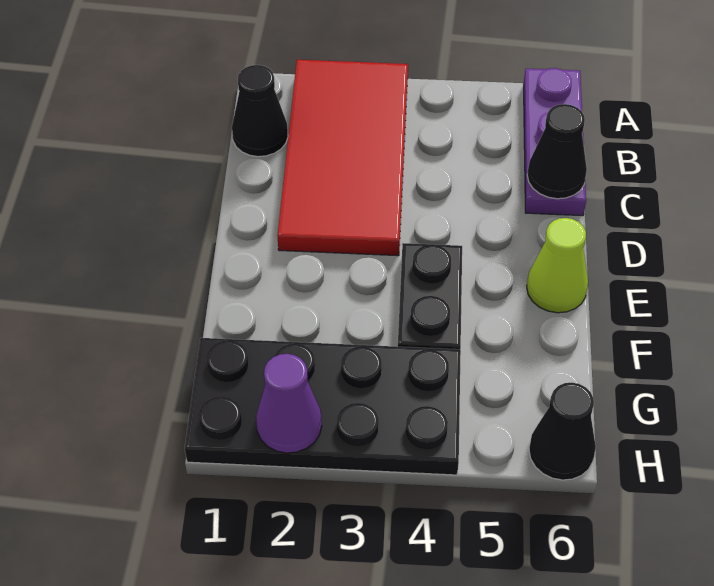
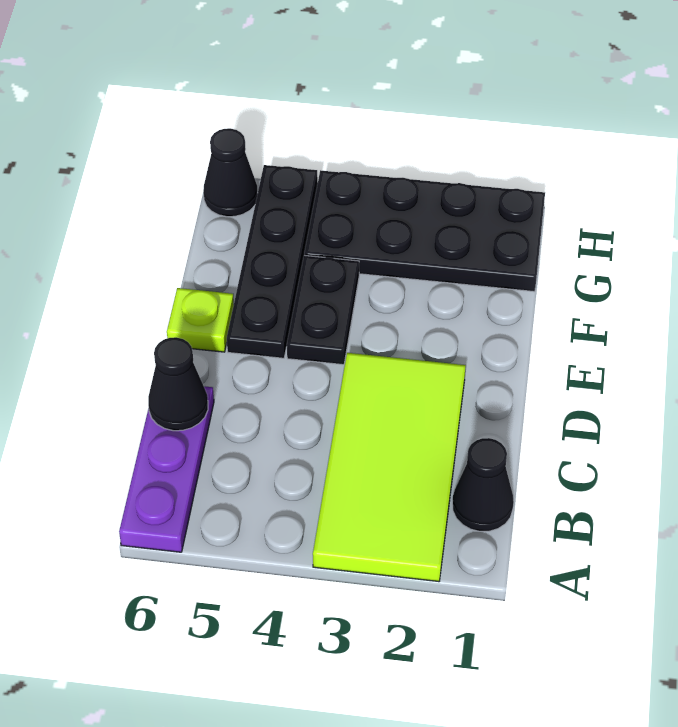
red 2x4 tile [277,60,408,256] -> lime 2x4 tile [313,353,466,582]
none -> black 1x4 plate [227,165,318,358]
lime 1x1 cone [527,218,588,313] -> lime 1x1 plate [167,288,234,352]
purple 1x1 cone [256,354,322,453] -> none

